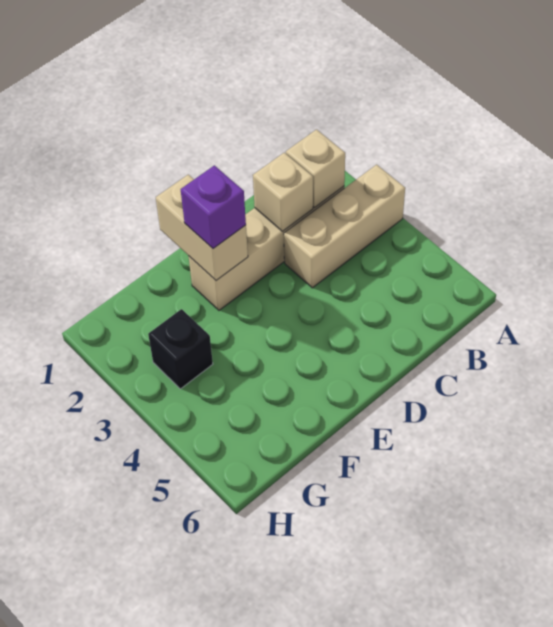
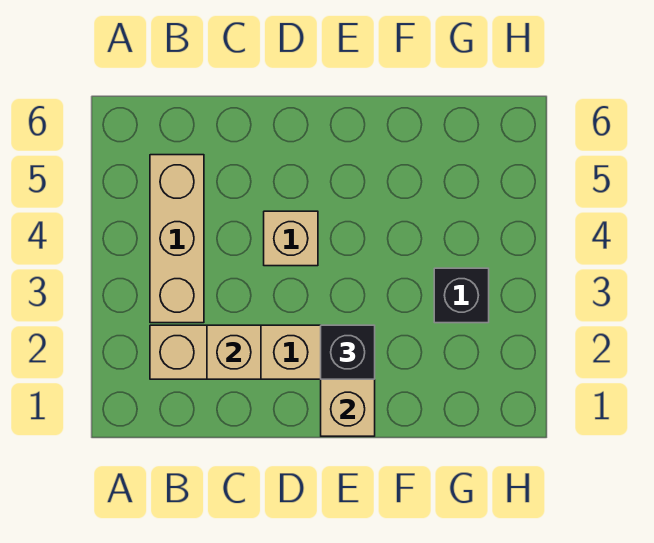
tan 1x3 brick [284,165,405,288] -> tan 1x3 brick turned to [150,155,204,323]
tan 1x1 brick [286,130,345,208] -> tan 1x1 brick moved to [264,211,318,266]
purple 1x1 brick [181,165,246,248] -> black 1x1 brick [321,325,375,379]

